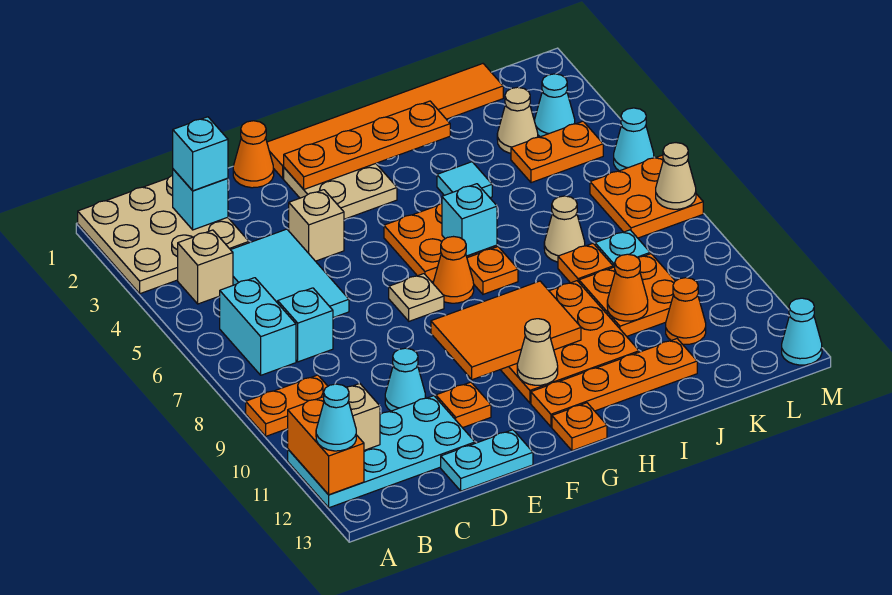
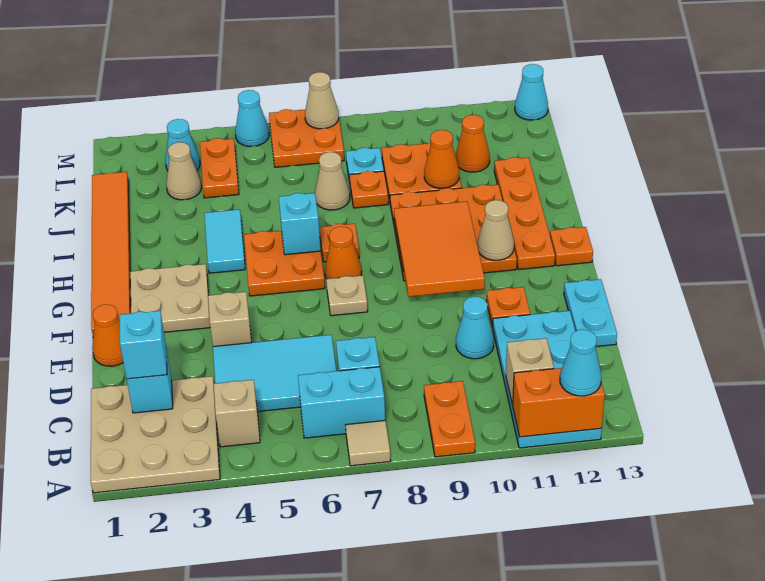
none -> tan 1x1 tile [346,421,391,466]
orange 1x4 plate [284,101,450,189] -> none
cyan 1x1 tile [437,162,492,198] -> cyan 1x2 tile [204,209,245,273]

